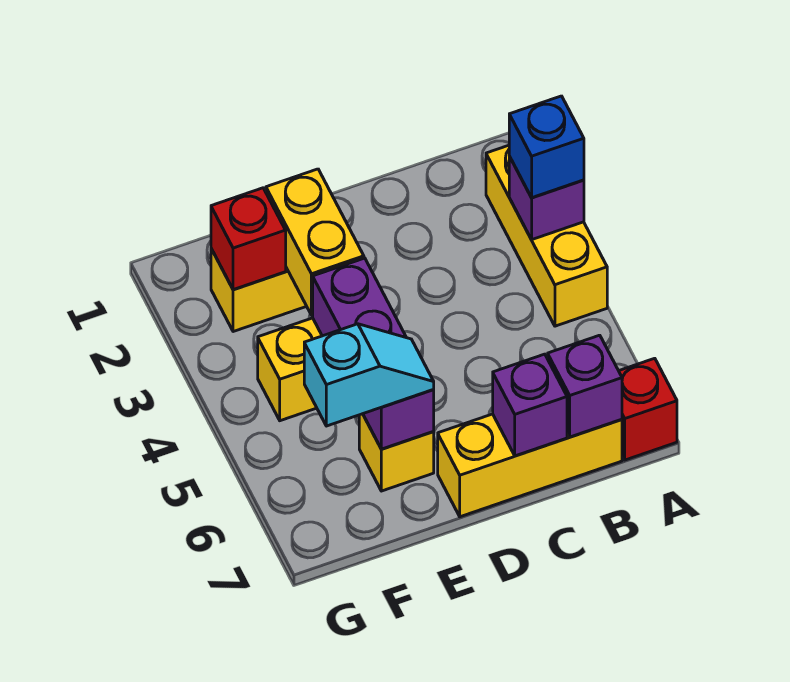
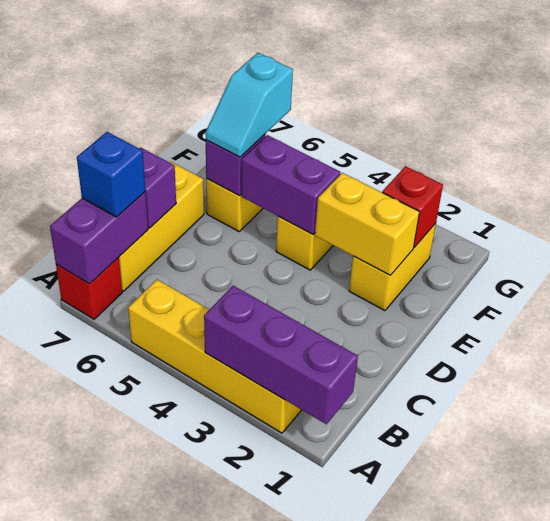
yellow 1x3 brick [486,145,607,326] -> yellow 1x4 brick [128,280,301,433]
purple 1x1 brick [509,156,584,239] -> purple 1x3 brick [204,286,358,424]
blue 1x1 brick [509,96,584,198] -> blue 1x1 brick moved to [77,132,145,217]
purple 1x1 brick [548,335,622,437] -> purple 1x2 brick [50,192,148,284]

